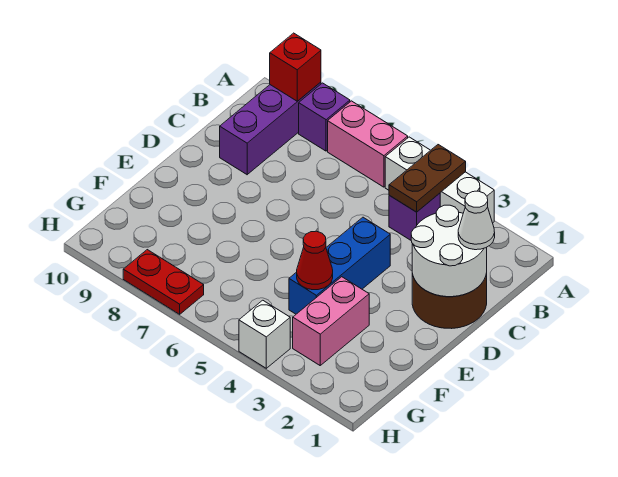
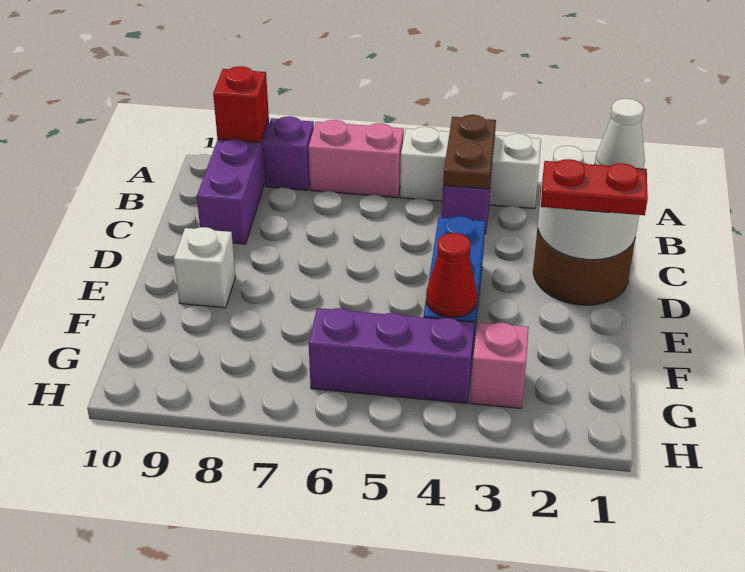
pink 1x2 brick [293,277,369,365] -> pink 1x1 brick [470,322,529,408]
none -> purple 1x3 brick [309,308,474,403]
white 1x1 brick [239,300,290,368] -> white 1x1 brick moved to [174,227,236,308]
red 1x2 plate [123,250,204,314] -> red 1x2 plate moved to [541,159,648,215]

